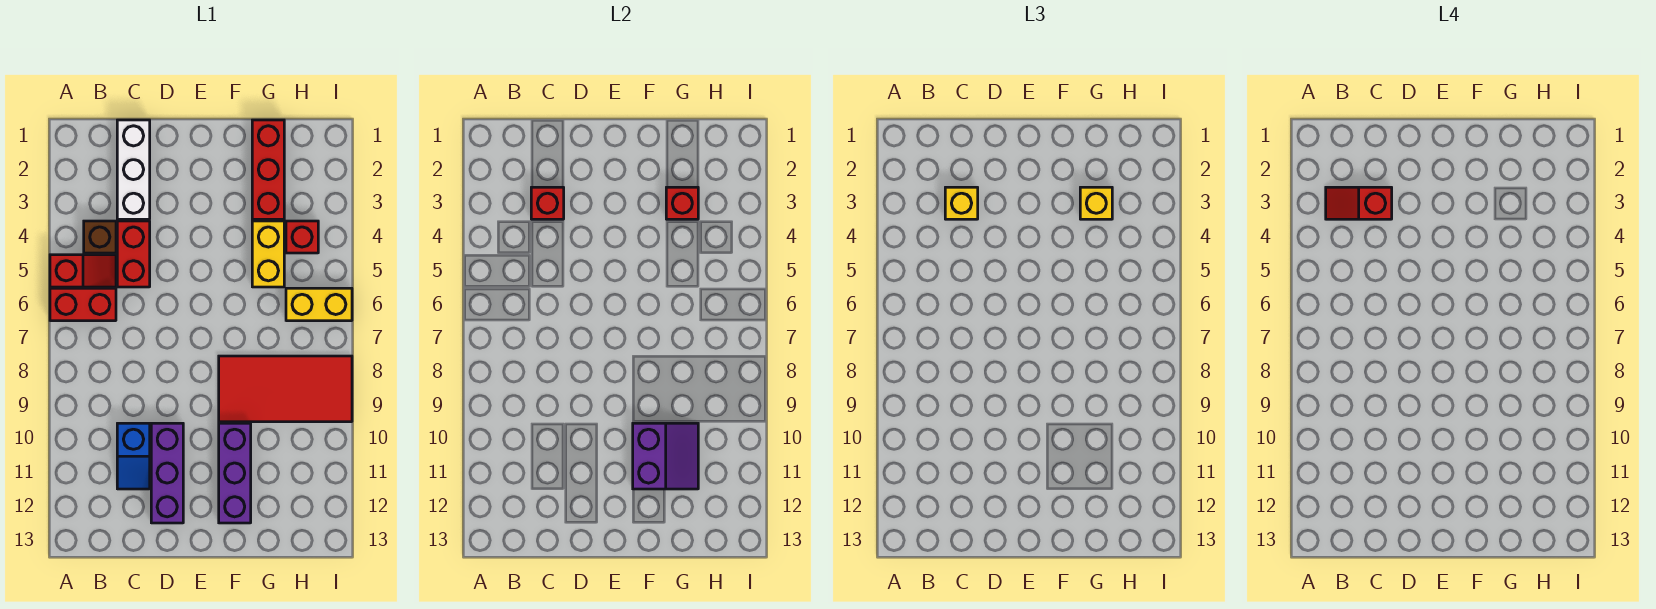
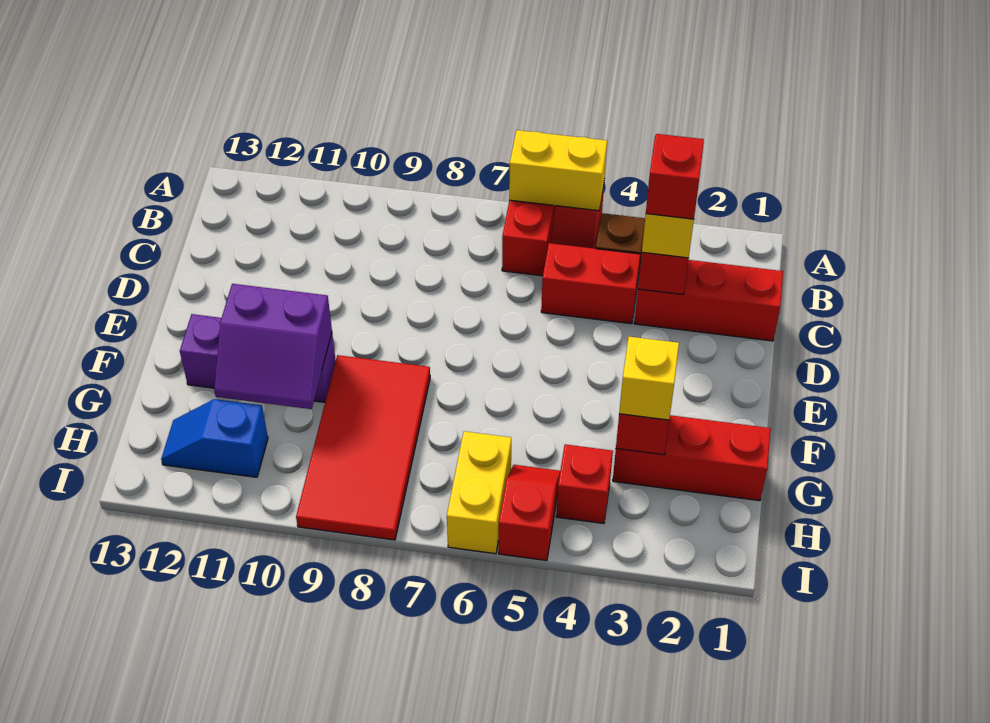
white 1x3 brick [117,120,150,219] -> red 1x3 brick [634,260,783,341]
blue 1x2 slope [117,423,150,489] -> blue 1x2 slope moved to [161,399,268,477]
purple 1x3 brick [151,423,183,523] -> none
yellow 1x2 brick [252,221,284,287] -> yellow 1x2 brick moved to [509,130,607,211]
none -> red 1x2 slope [499,465,560,561]

